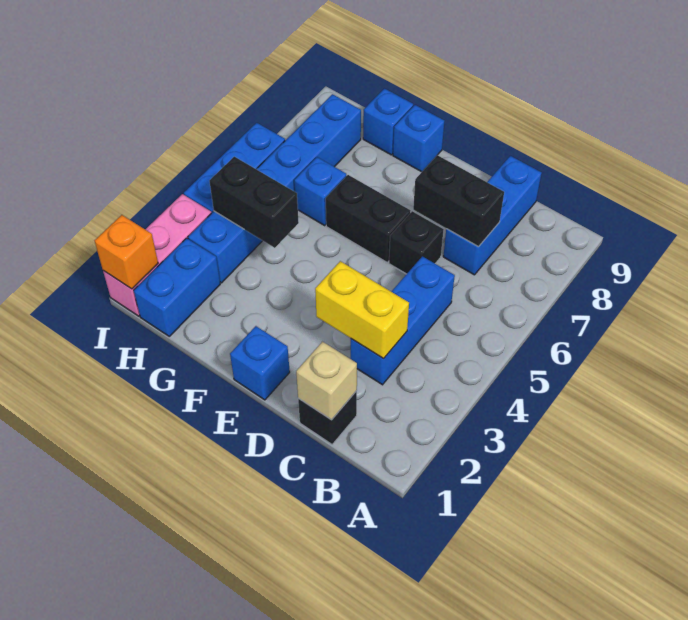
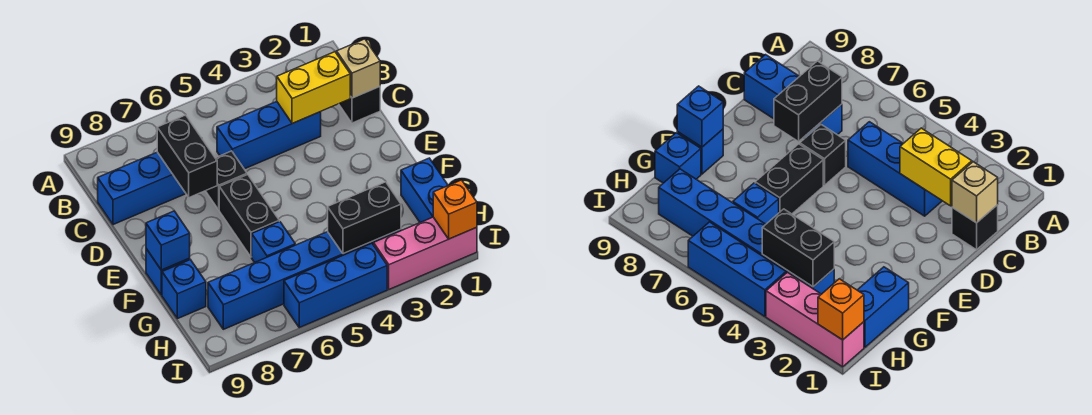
yellow 1x2 brick [315,261,409,359] -> yellow 1x2 brick turned to [277,52,350,124]
blue 1x1 brick [230,326,290,400] -> blue 1x1 brick moved to [146,211,190,270]
black 1x2 brick [209,157,299,248] -> black 1x2 brick turned to [328,182,401,254]
blue 1x2 brick [134,238,220,336] -> blue 1x2 brick turned to [401,158,448,223]

